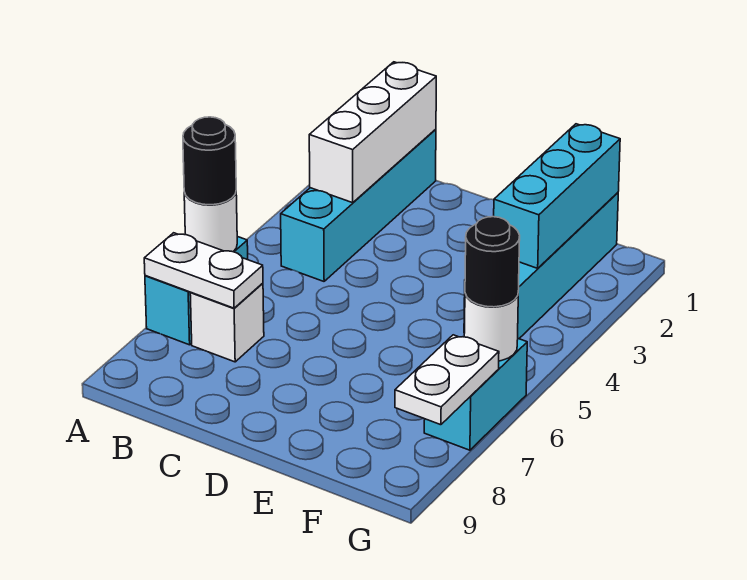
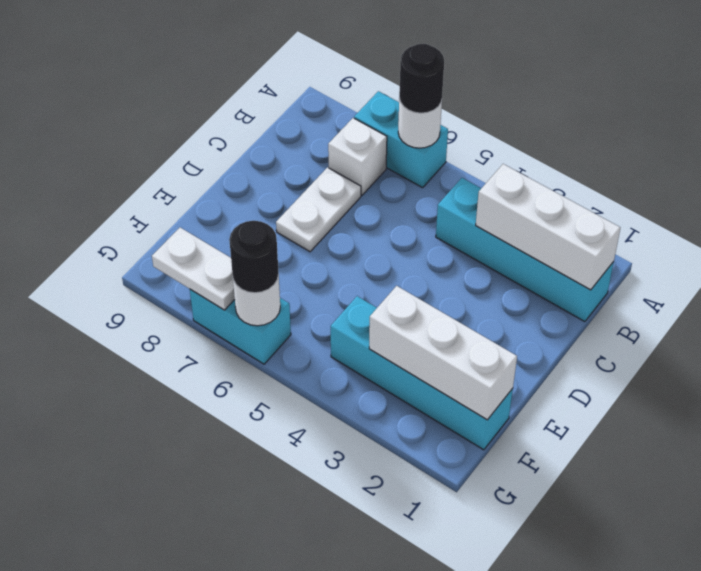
white 1x2 plate [144,233,263,308] -> white 1x2 plate moved to [276,167,361,252]
cyan 1x3 brick [494,124,620,268] -> white 1x3 brick [369,286,517,420]

